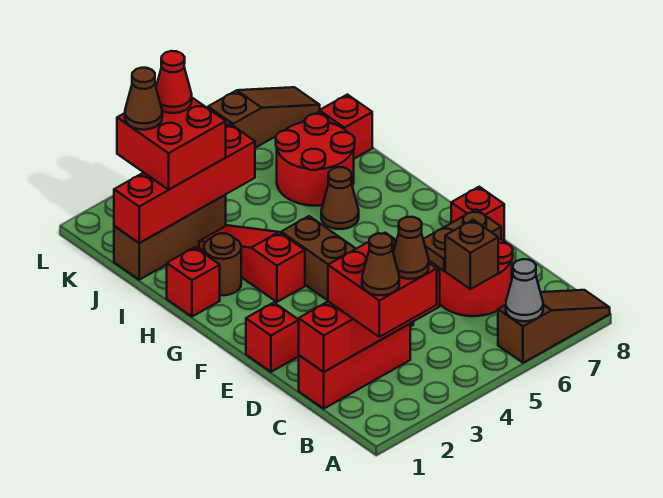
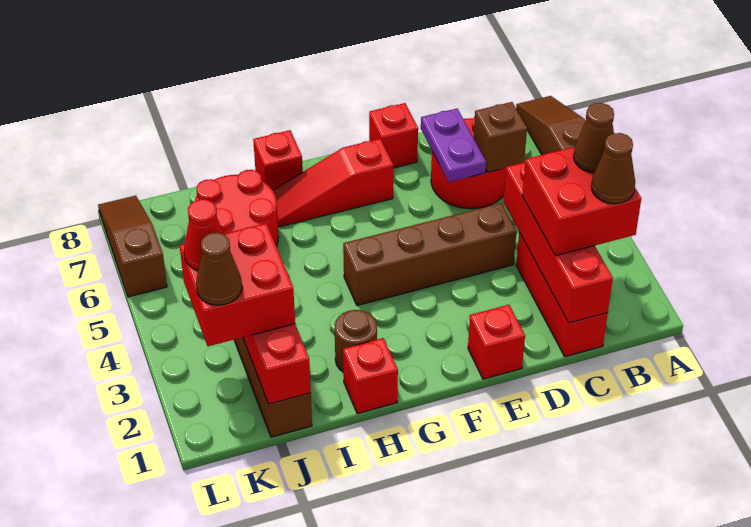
grey 1x1 cone [506,259,543,321] -> none
brown 1x2 plate [423,209,501,271] -> purple 1x2 plate [421,109,486,182]
red 1x3 slope [199,225,305,302] -> red 1x3 slope moved to [273,139,393,227]
brown 1x1 cone [321,167,359,229] -> none
red 1x1 brick [319,95,372,159] -> red 1x1 brick moved to [253,130,303,190]

